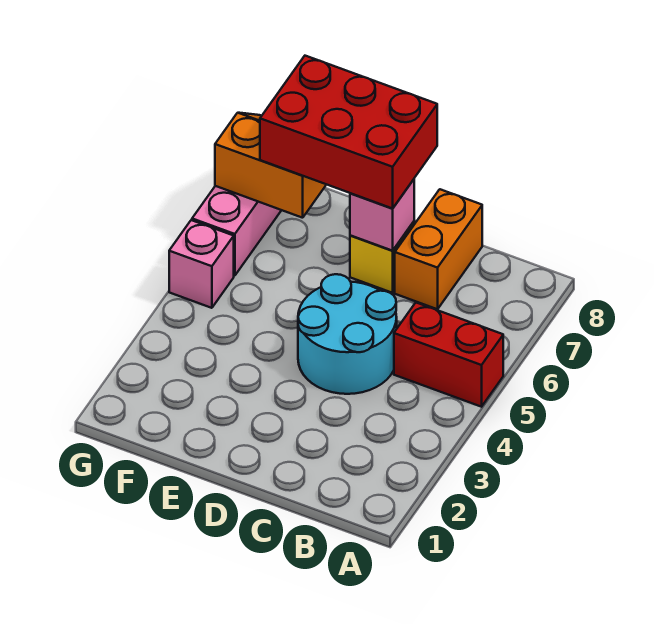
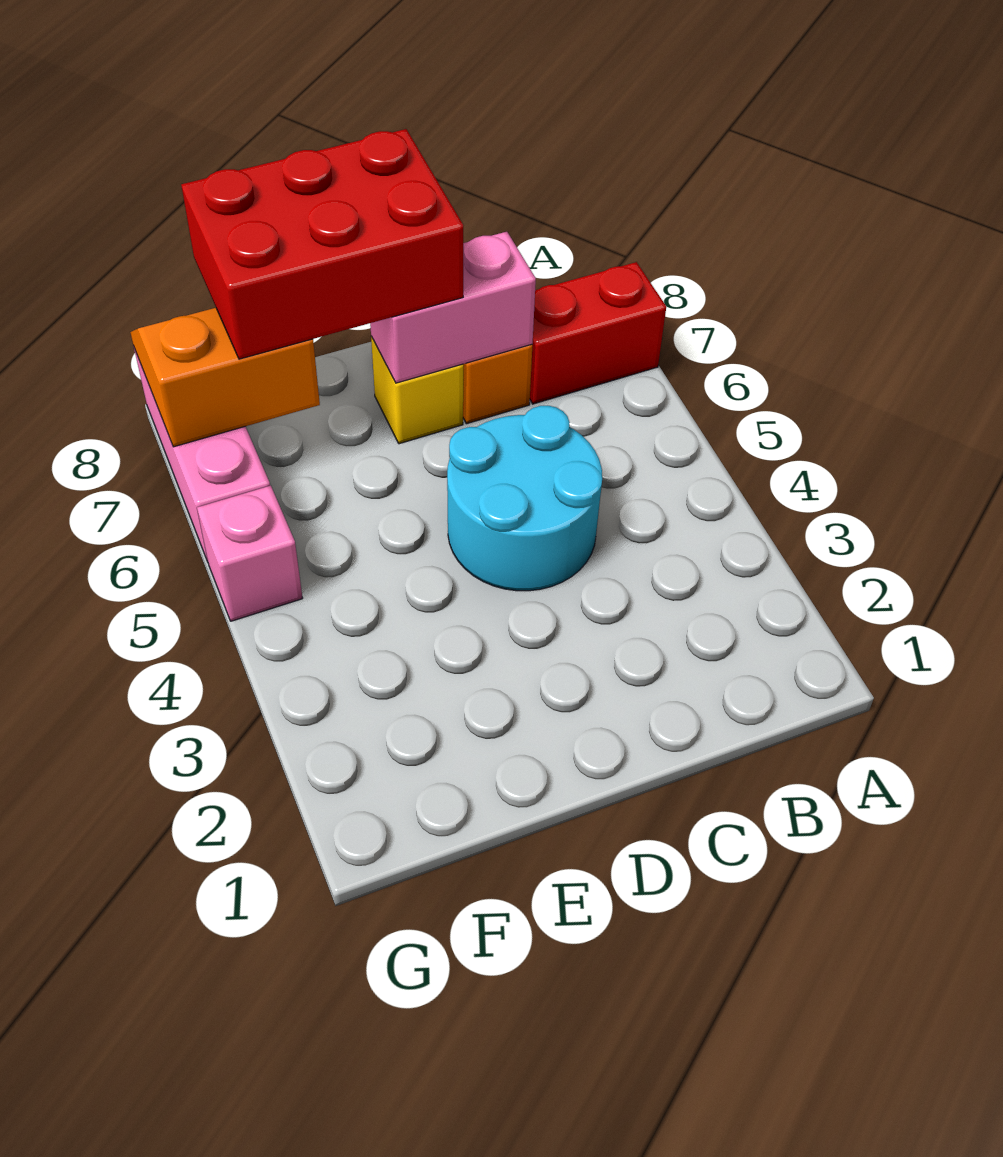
red 1x2 brick [394,303,503,407] -> red 1x2 brick moved to [530,262,666,404]
pink 1x1 brick [350,179,414,251] -> pink 1x2 brick [370,232,536,383]

